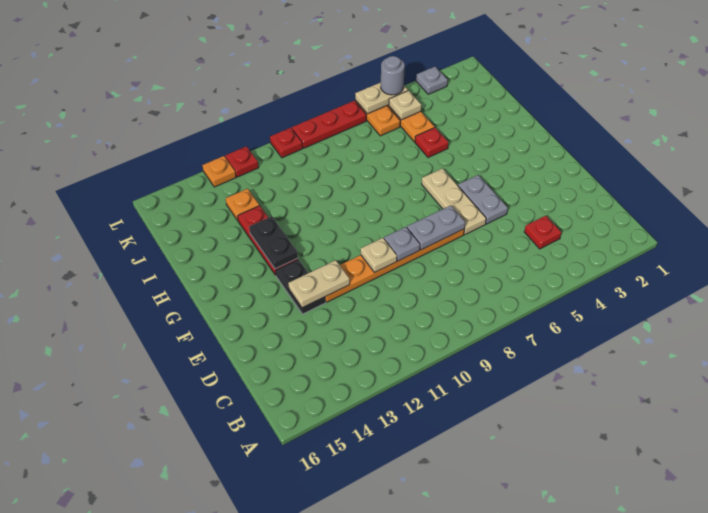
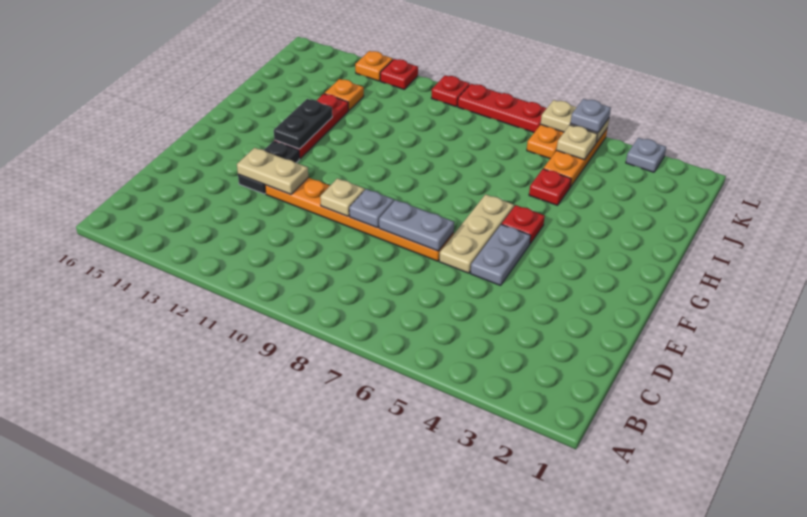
red 1x1 plate [524,216,561,249] -> red 1x1 plate moved to [502,205,545,244]
grey 1x1 round brick [381,56,405,95] -> grey 1x1 plate [570,99,611,133]

